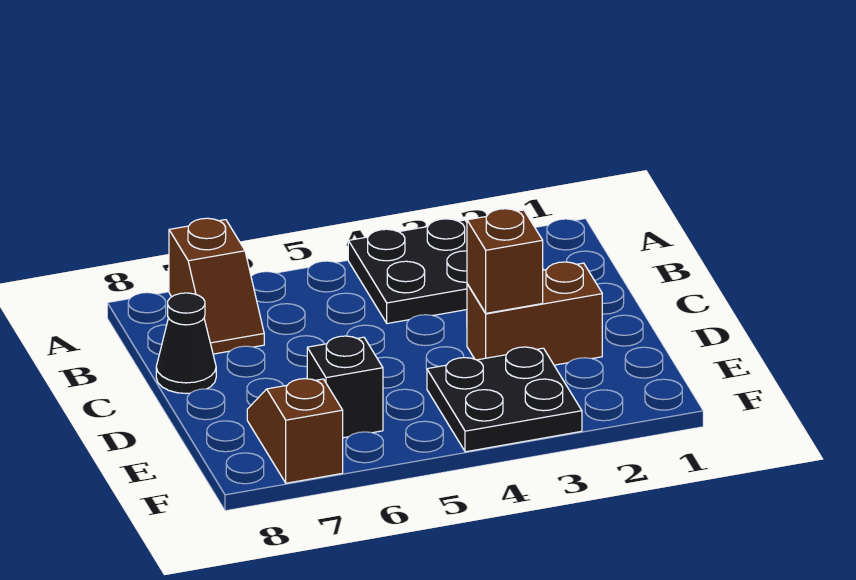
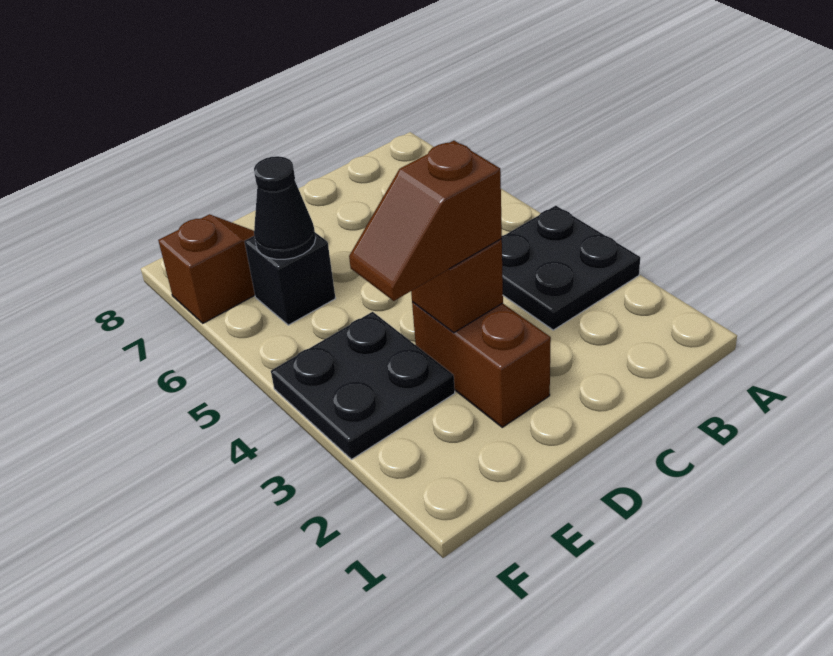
brown 1x2 slope [169,218,264,354] -> brown 1x2 slope moved to [349,141,502,301]
black 1x1 cone [156,293,216,394] -> black 1x1 cone moved to [254,156,316,259]

